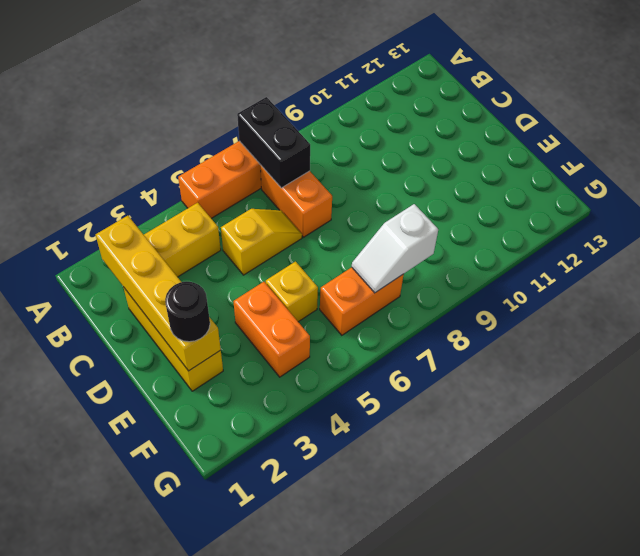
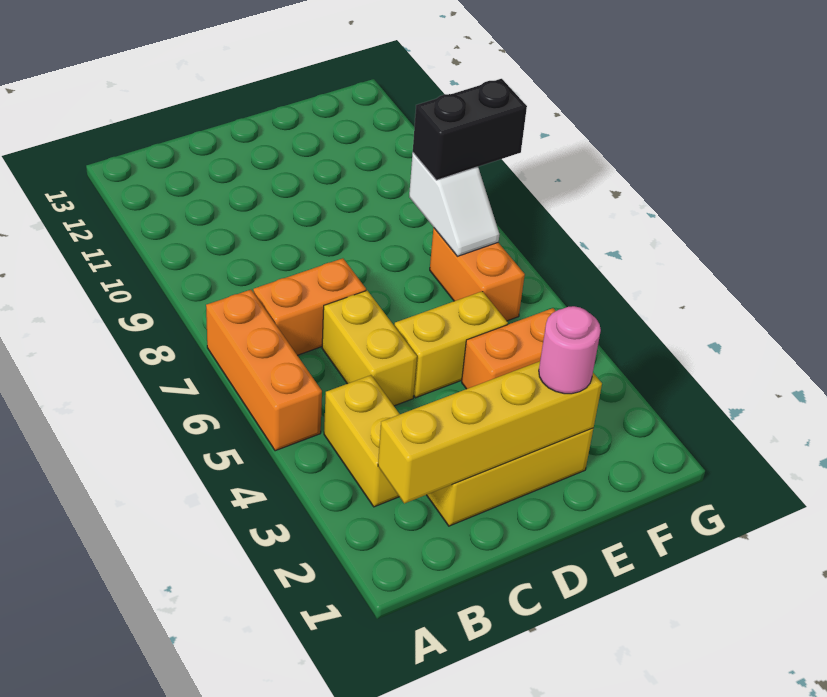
black 1x2 brick [237,97,310,188] -> black 1x2 brick moved to [413,79,527,180]
yellow 1x2 slope [221,209,302,275] -> yellow 1x2 brick [322,291,417,406]
black 1x1 round brick [165,282,210,342] -> pink 1x1 round brick [539,306,601,394]
yellow 1x1 brick [266,262,318,322] -> yellow 1x2 brick [394,291,508,398]

